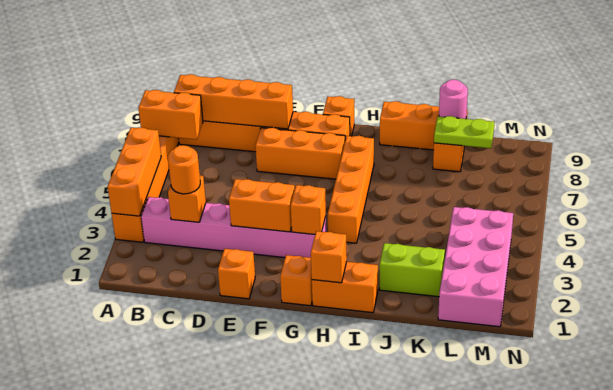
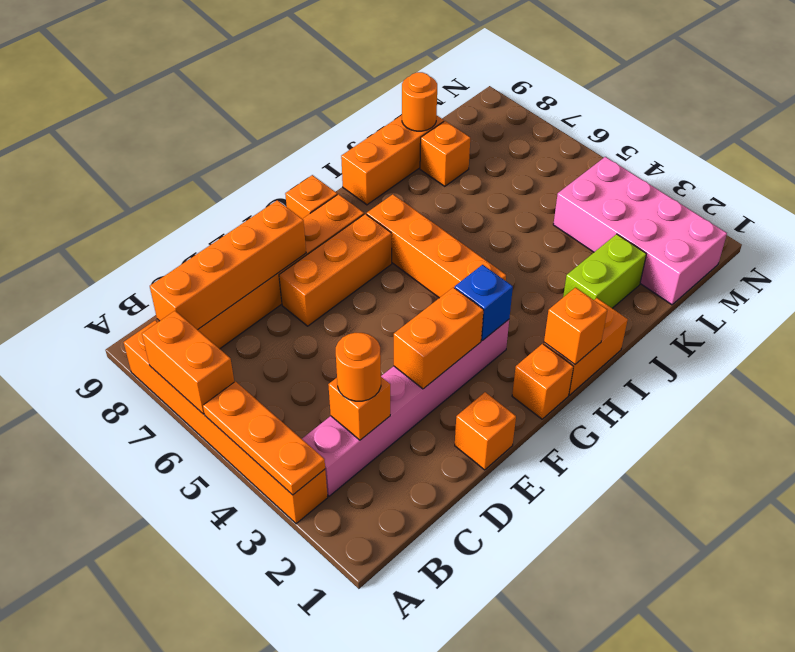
orange 1x3 brick [108,127,161,216] -> orange 1x3 plate [203,381,325,495]
orange 1x2 brick [138,90,203,140] -> orange 1x2 brick turned to [142,311,234,414]
orange 1x1 brick [291,185,326,234] -> blue 1x1 brick [455,265,513,341]
lime 1x2 plate [434,116,494,148] -> none
pink 1x1 round brick [439,80,468,119] -> orange 1x1 round brick [402,72,437,131]

